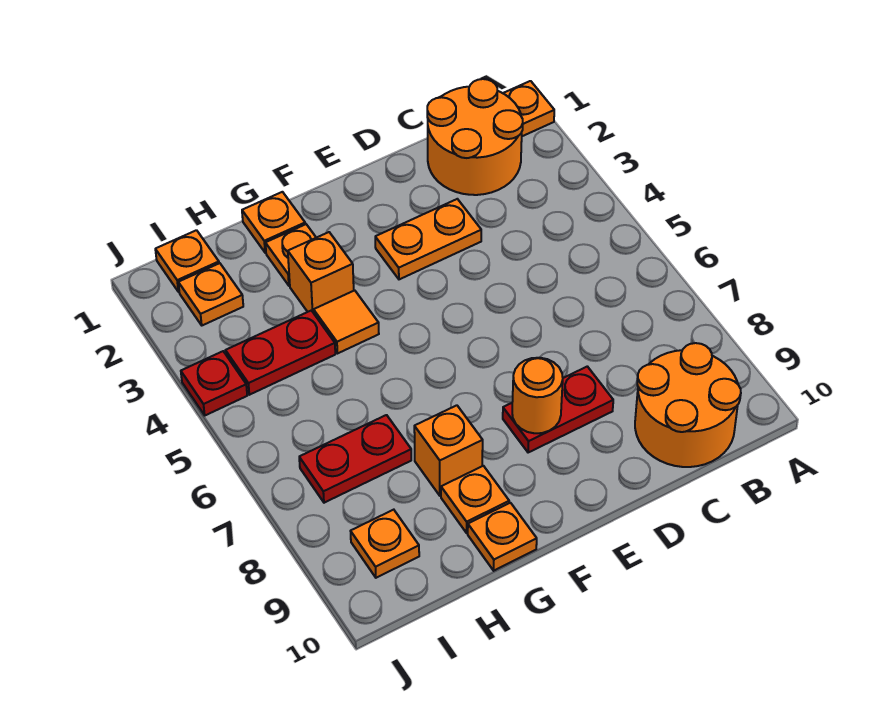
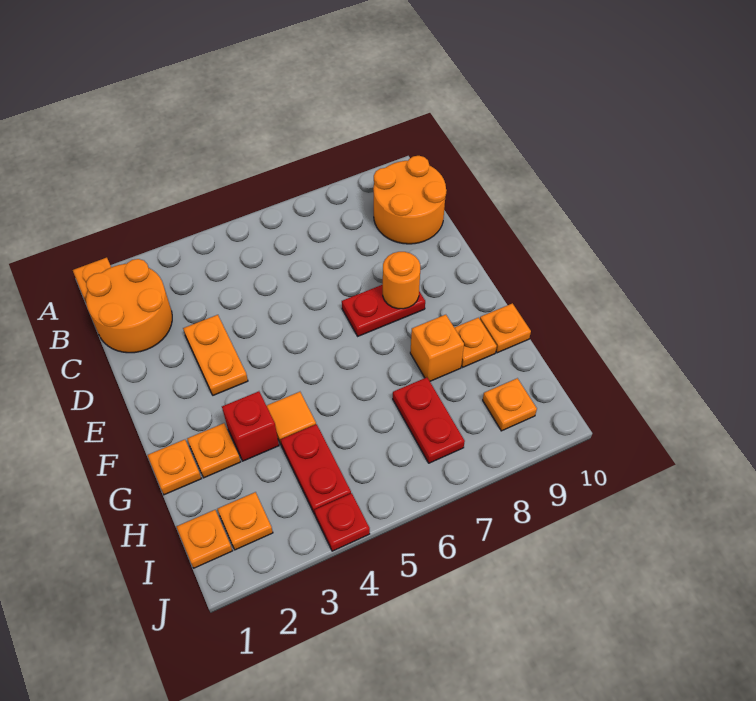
red 1x2 plate [503,366,613,453] -> red 1x2 plate turned to [342,285,425,336]
orange 1x1 brick [288,232,354,313] -> red 1x1 brick [222,391,279,461]

